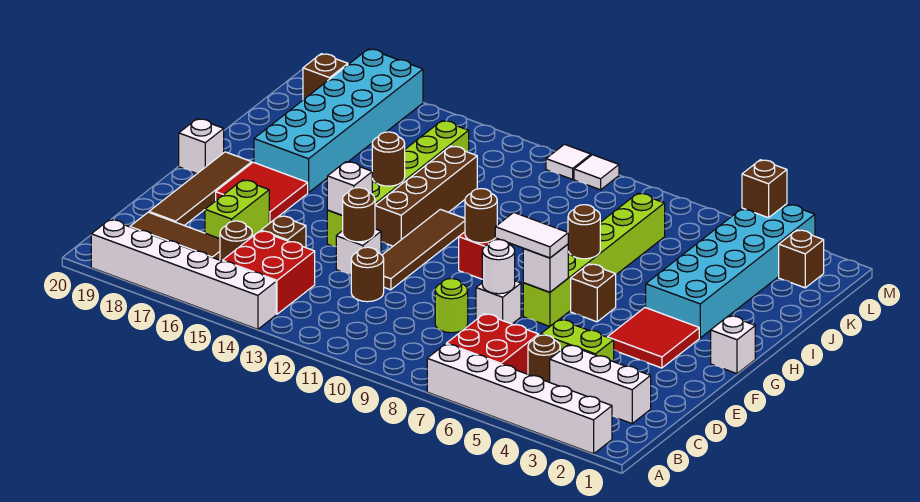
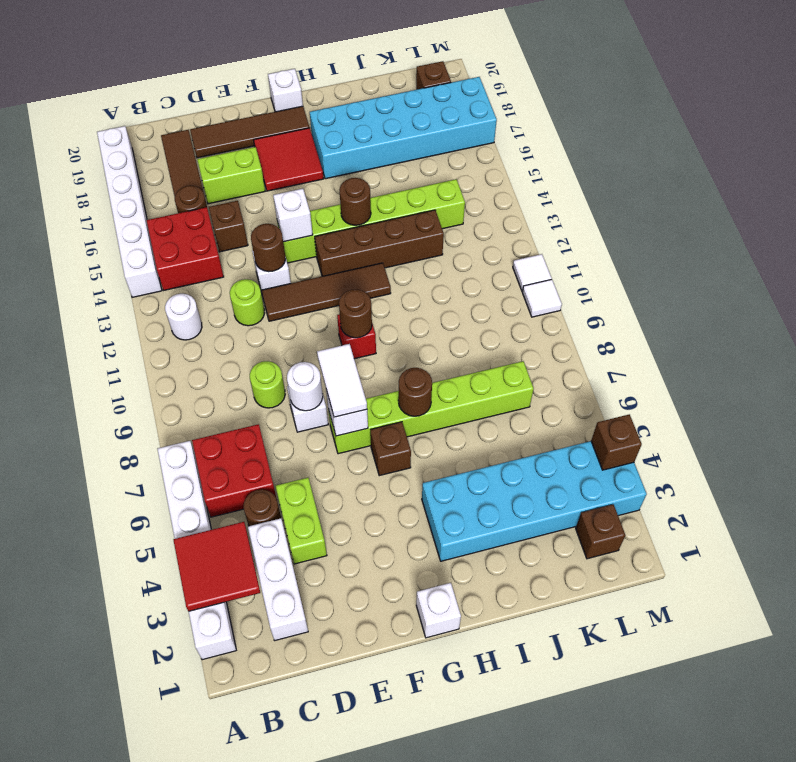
none -> white 1x1 round brick [165,294,202,340]
brown 1x1 round brick [351,247,384,302] -> lime 1x1 round brick [230,279,265,326]
red 2x2 tile [608,307,699,368] -> red 2x2 tile moved to [173,522,260,611]

